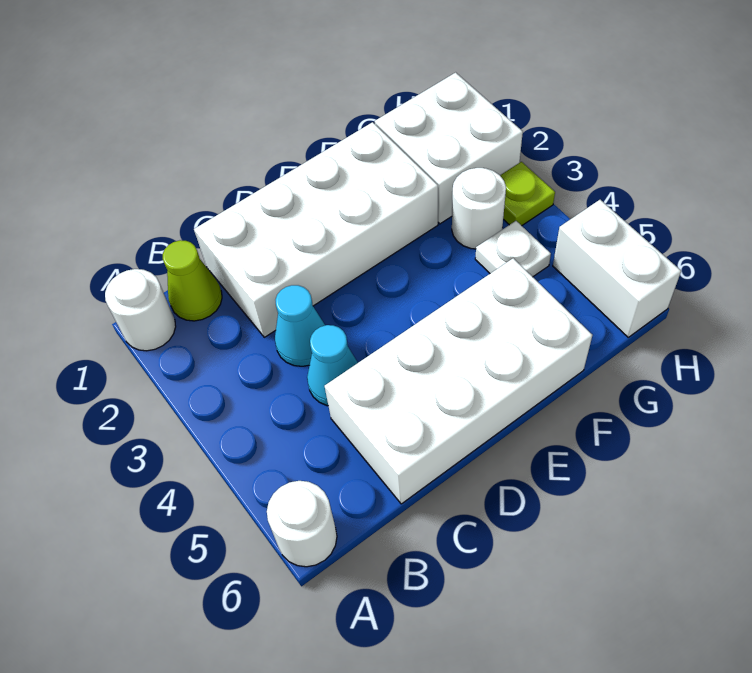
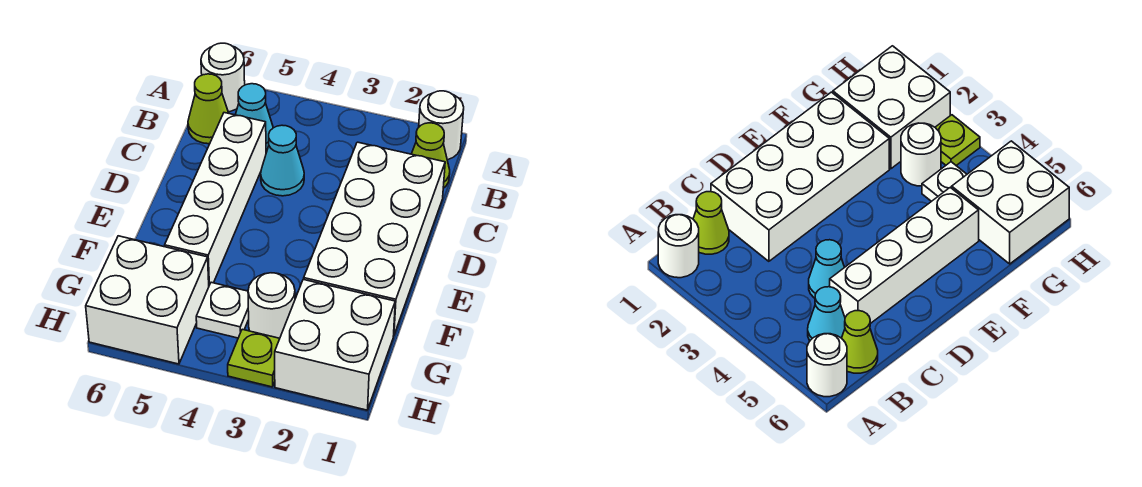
none -> lime 1x1 cone [188,74,228,144]
cyan 1x1 cone [275,285,325,366] -> cyan 1x1 cone moved to [235,84,273,150]
white 2x4 brick [325,258,592,504] -> white 1x4 brick [165,113,266,285]
white 1x2 brick [553,200,681,337] -> white 2x2 brick [86,236,209,364]

